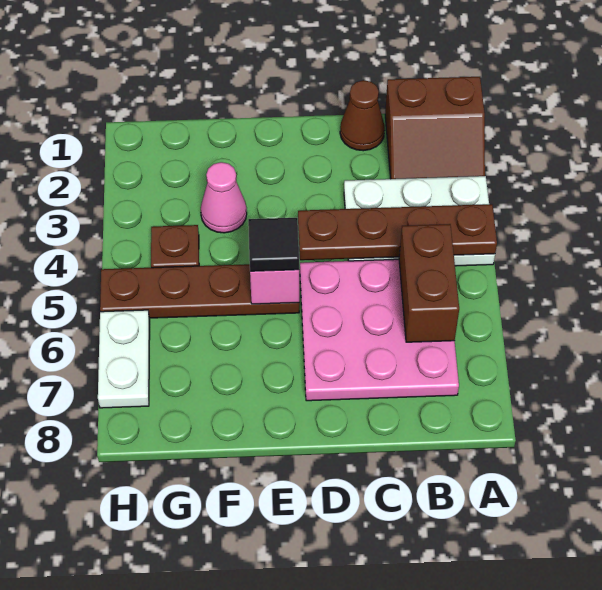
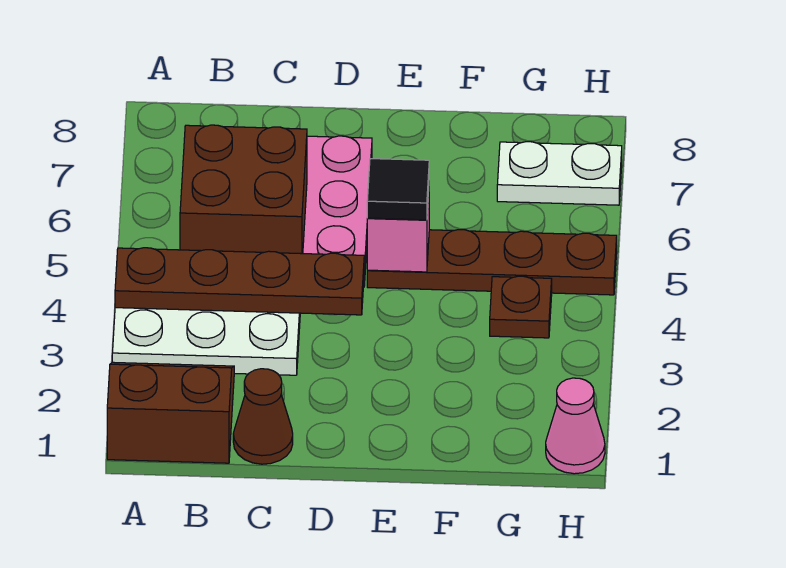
brown 1x2 brick [399,224,459,342] -> brown 2x2 brick [180,125,307,254]
pink 1x1 cone [201,162,247,233] -> pink 1x1 cone moved to [546,378,605,474]
white 1x2 plate [98,310,150,408] -> white 1x2 plate turned to [497,142,622,205]

